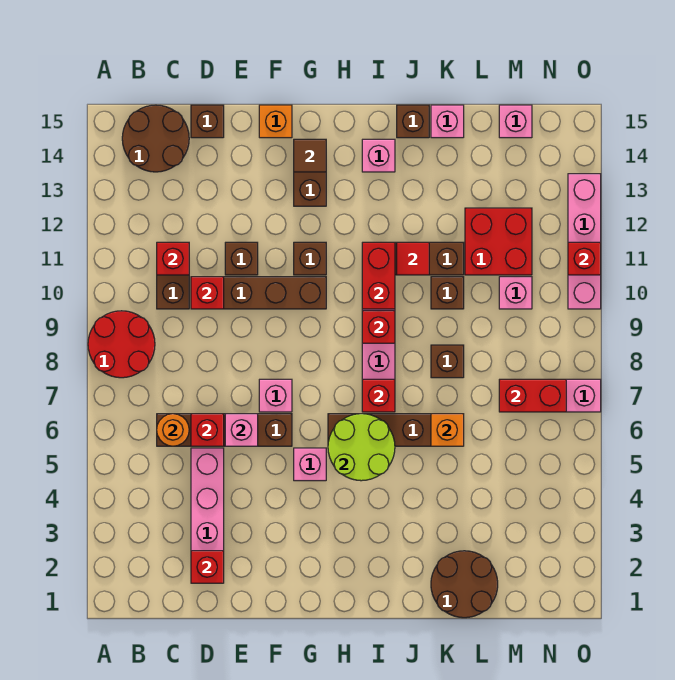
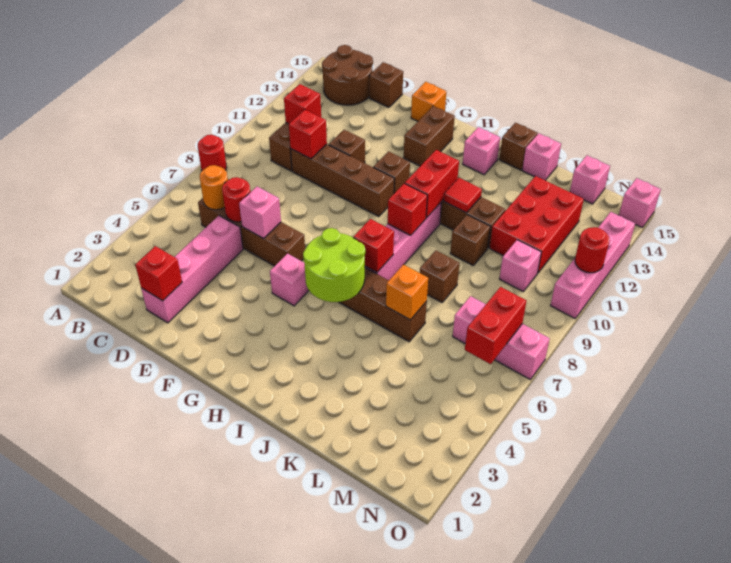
red 2x2 round brick [88,311,155,378] -> red 1x1 round brick [198,135,227,171]
red 1x1 brick [191,414,224,446] -> red 1x1 round brick [222,177,251,222]
pink 1x1 brick [259,379,292,412] -> pink 1x1 brick moved to [619,178,661,228]
brown 1x1 tile [294,139,326,172] -> none
brown 2x2 round brick [431,551,498,618] -> none
red 2x2 brick [465,208,532,275] -> red 2x3 brick [490,176,584,273]
red 1x2 brick [499,379,566,412] -> red 1x2 brick turned to [465,287,526,364]
red 1x1 brick [568,242,601,275] -> red 1x1 round brick [575,227,609,273]

